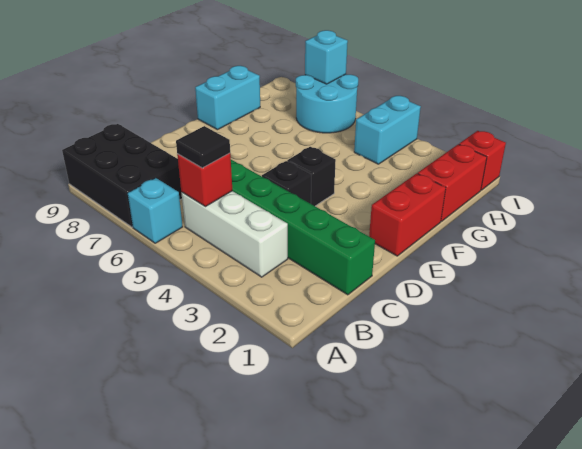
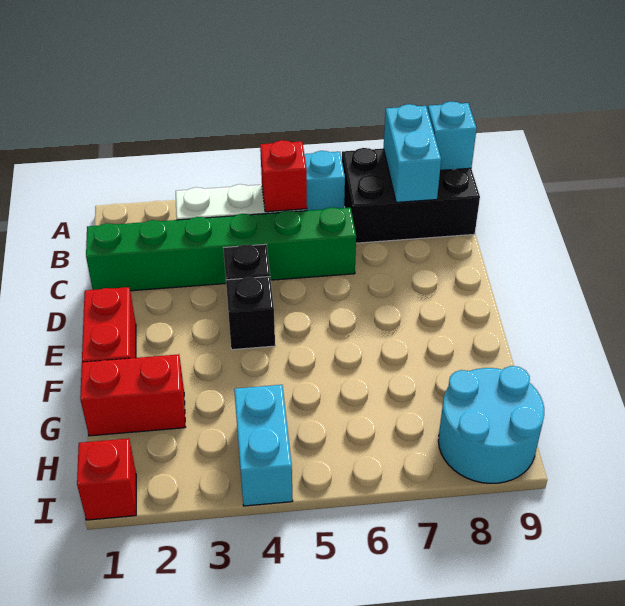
black 1x1 tile [176,126,230,168] -> none
cyan 1x2 brick [195,66,260,130] -> cyan 1x2 brick moved to [383,104,441,202]
red 1x2 brick [418,144,487,221] -> red 1x2 brick turned to [80,354,185,436]
cyan 2x2 round brick [296,74,358,133] -> cyan 2x2 round brick moved to [438,366,544,483]
cyan 1x1 brick [305,30,348,84] -> cyan 1x1 brick moved to [428,101,477,170]

